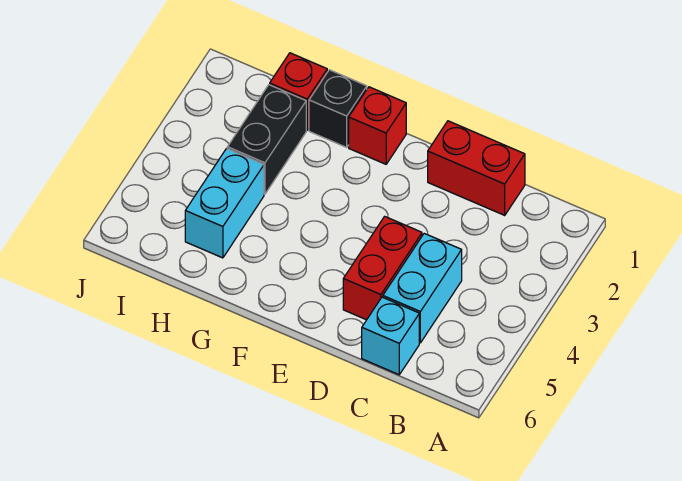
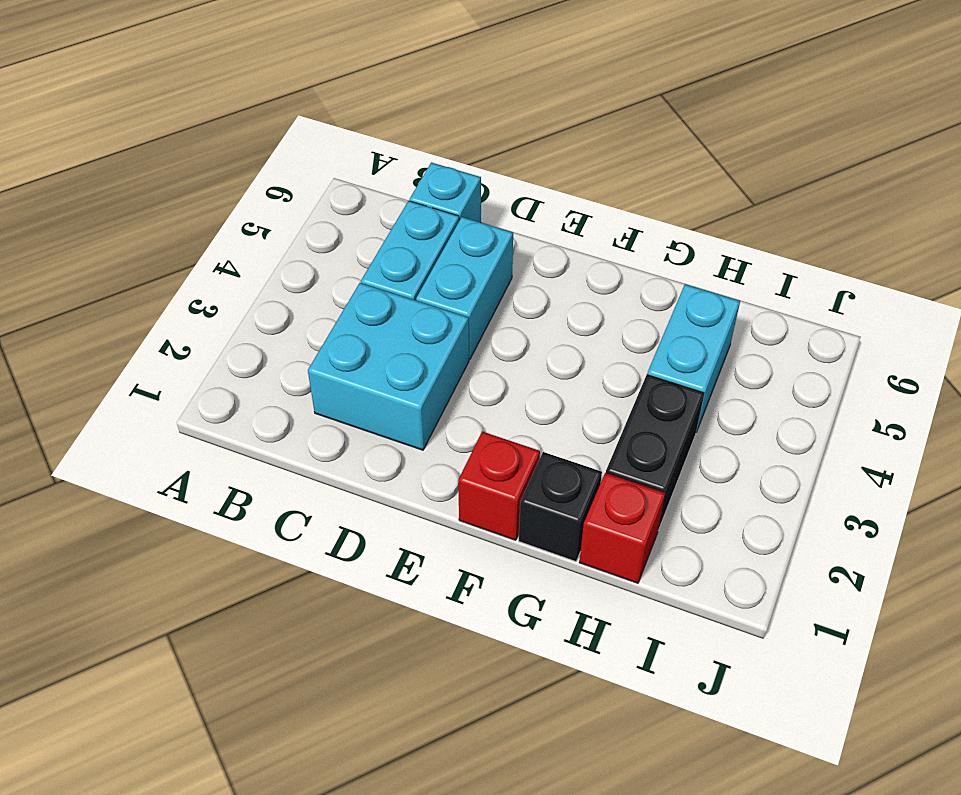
red 1x2 brick [428,121,525,215] -> none
none -> cyan 2x2 brick [308,283,469,450]
red 1x2 brick [343,216,422,320] -> cyan 1x2 brick [416,217,513,359]

